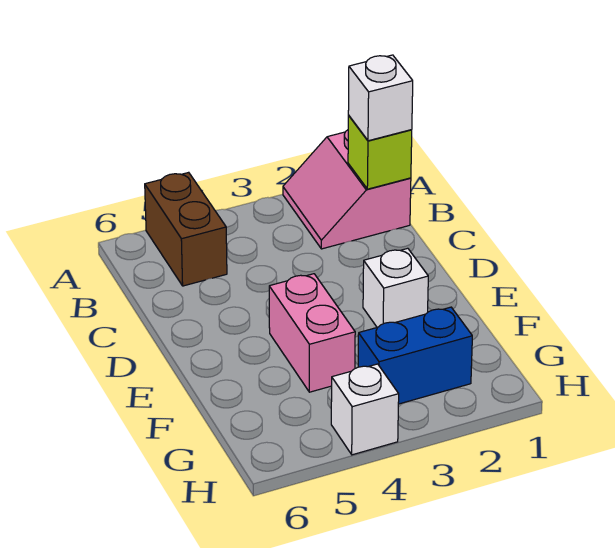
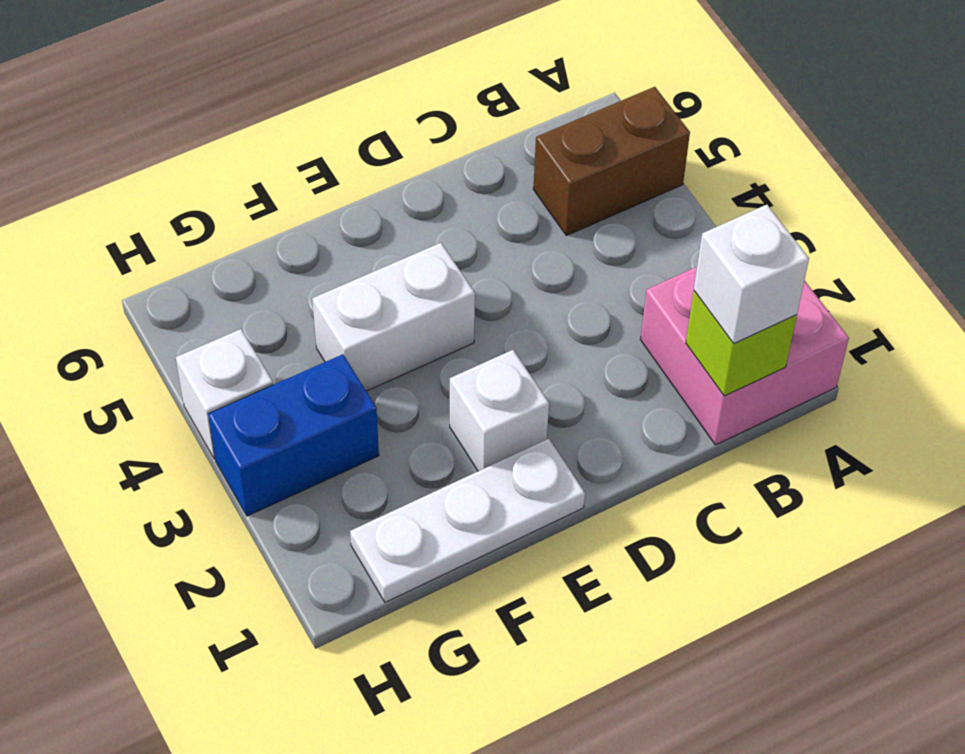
pink 2x2 slope [283,130,411,249] -> pink 2x2 brick [640,267,849,445]
none -> white 1x3 plate [350,439,585,602]
pink 1x2 brick [269,274,355,392] -> white 1x2 brick [312,243,475,391]
blue 1x2 brick [358,307,472,404] -> blue 1x2 brick turned to [208,354,379,516]

